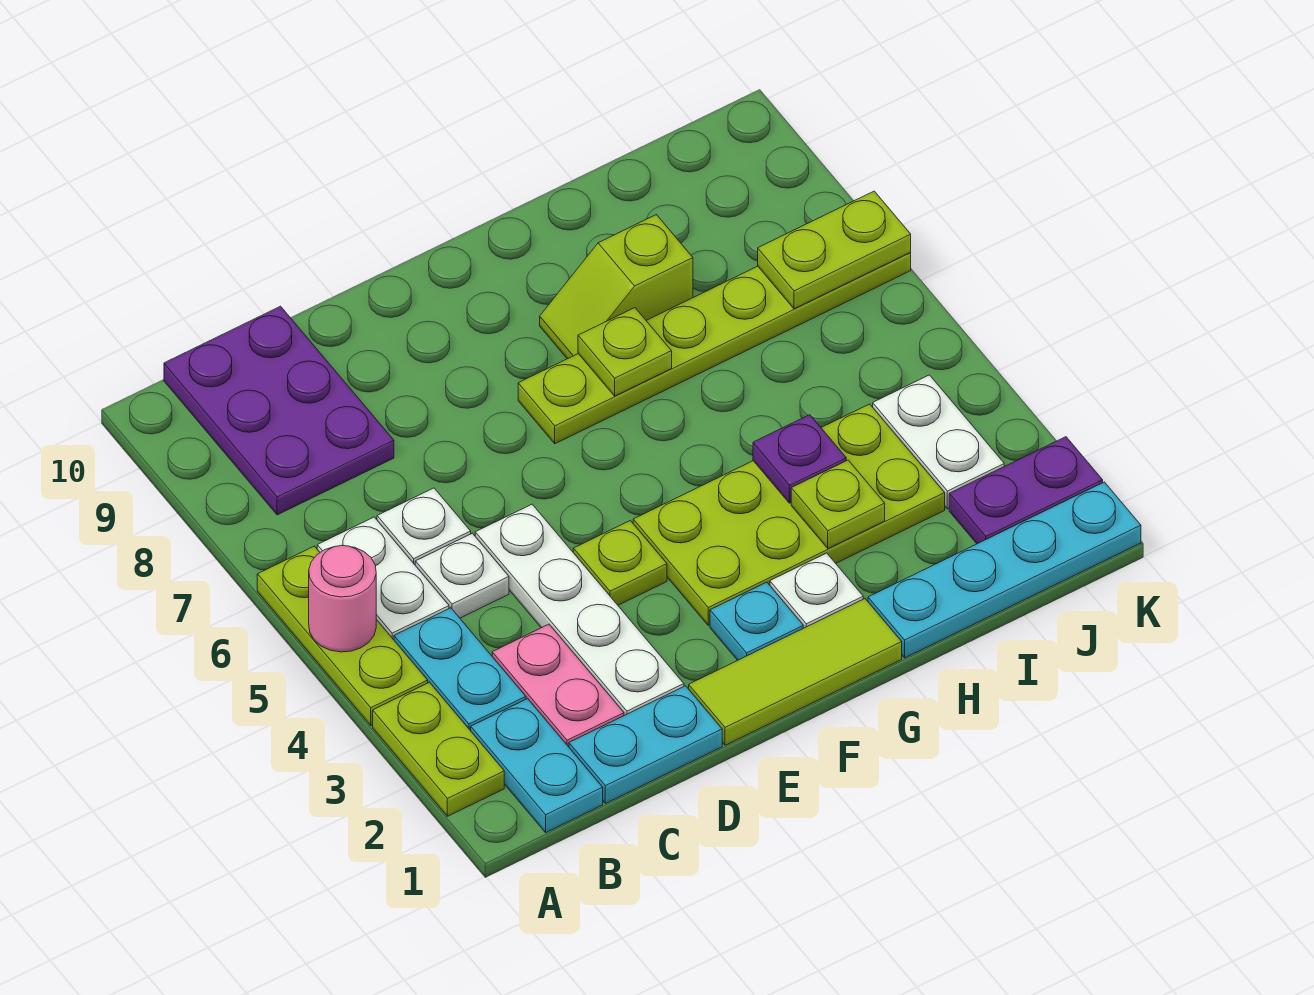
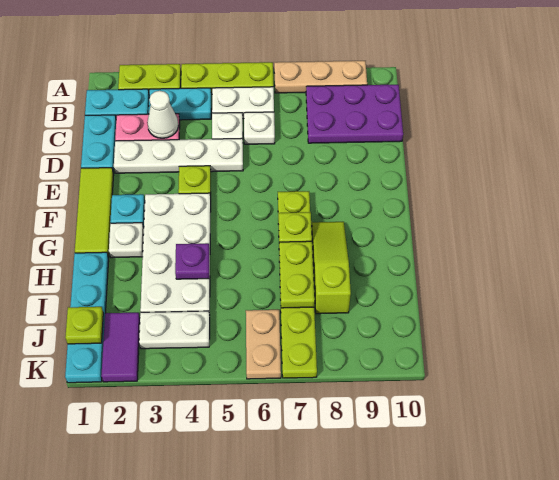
pink 1x1 round brick [309,545,376,652] -> none
none -> tan 1x3 plate [274,61,367,93]
none -> white 1x1 cone [147,91,178,138]
lime 2x4 plate [633,404,945,625] -> white 2x4 plate [140,193,211,315]
lime 1x2 slope [540,215,693,359] -> lime 1x3 slope [312,222,351,314]
lime 1x1 plate [791,460,885,549] -> lime 1x1 plate moved to [65,307,103,344]
purple 1x2 plate [949,437,1103,544] -> purple 1x2 tile [101,313,140,382]
none -> tan 1x2 plate [246,310,281,379]
lime 1x2 plate [758,191,911,309] -> lime 1x2 plate moved to [279,241,315,308]

